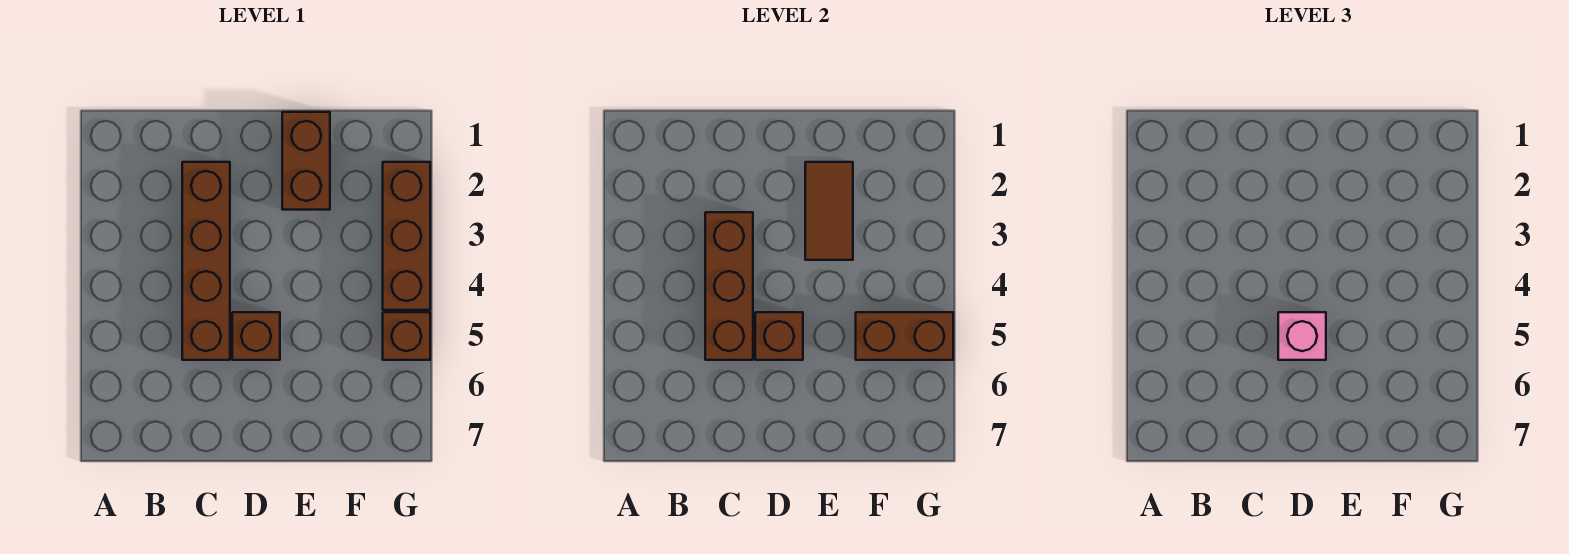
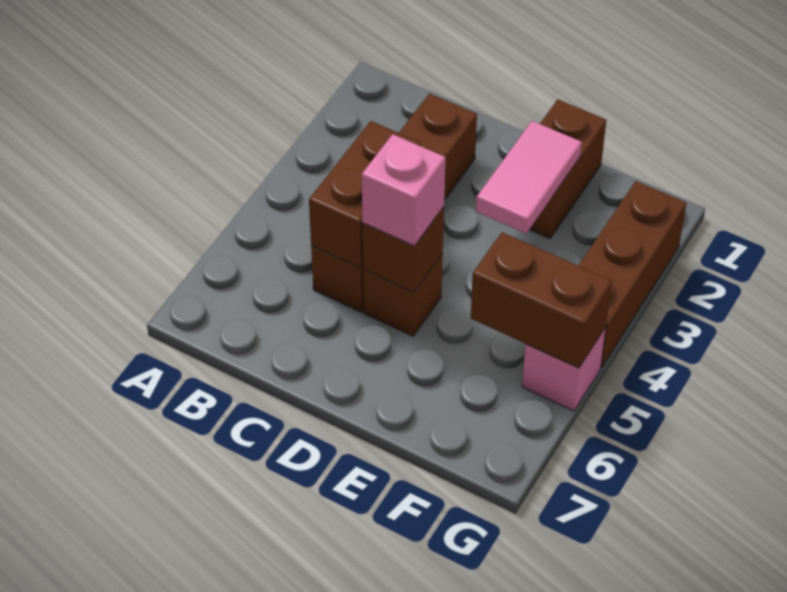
brown 1x3 brick [705,212,753,360] -> brown 1x2 brick [309,121,421,268]
brown 1x2 tile [805,162,853,260] -> pink 1x2 tile [476,121,582,233]
brown 1x1 brick [383,312,430,360] -> pink 1x1 brick [522,327,606,411]

